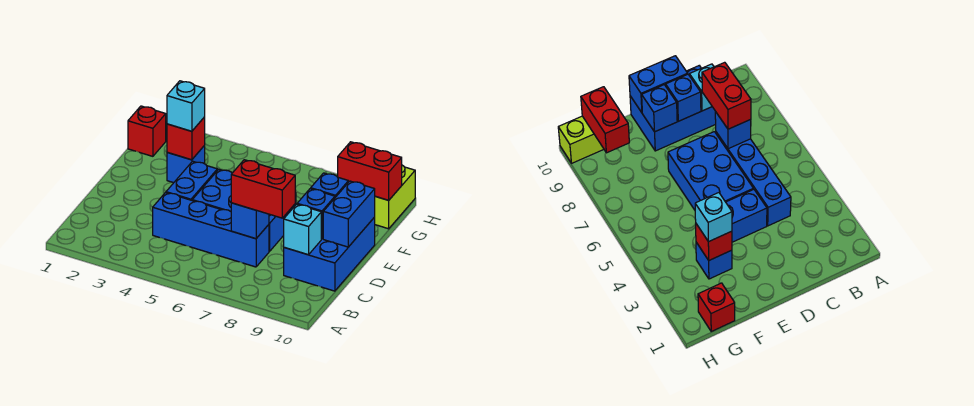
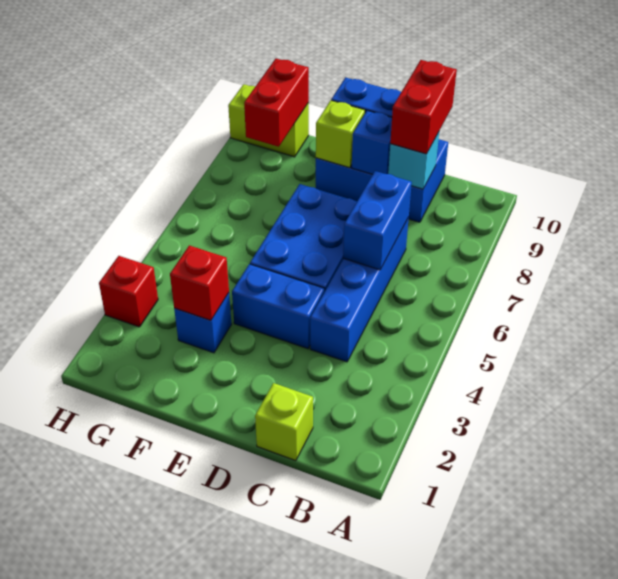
none -> lime 1x1 brick [255,383,313,461]
blue 1x1 brick [231,203,269,239] -> blue 1x2 brick [343,171,412,270]
red 1x2 brick [231,160,295,218] -> red 1x2 brick moved to [390,60,457,154]
blue 1x1 brick [311,173,348,197] -> lime 1x1 brick [316,100,365,168]
cyan 1x1 brick [167,81,205,131] -> none
red 1x1 brick [128,106,166,156] -> red 1x1 brick moved to [99,256,158,327]

